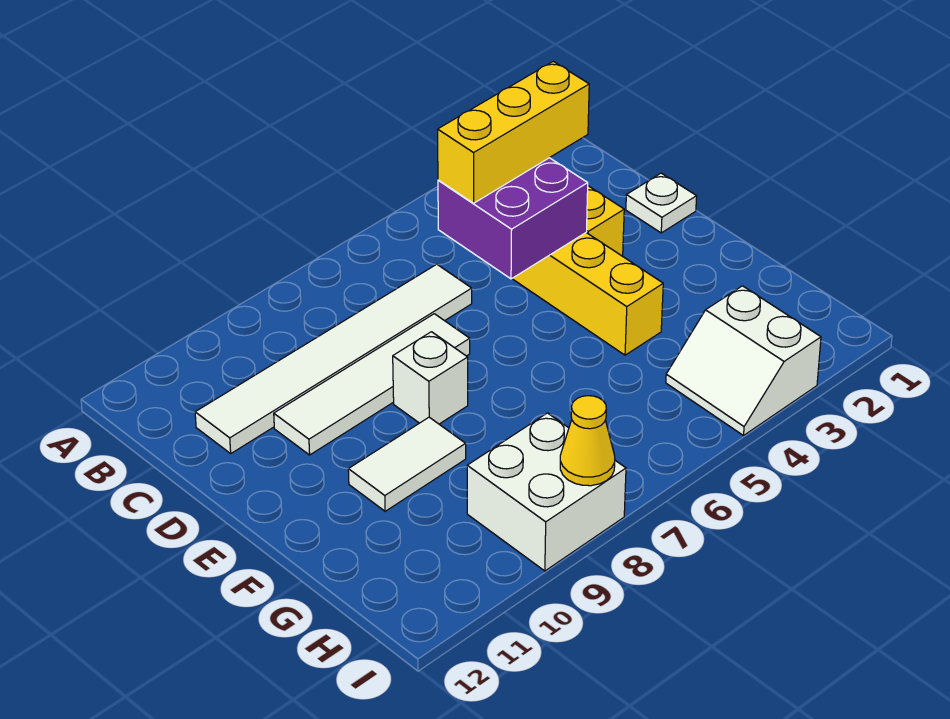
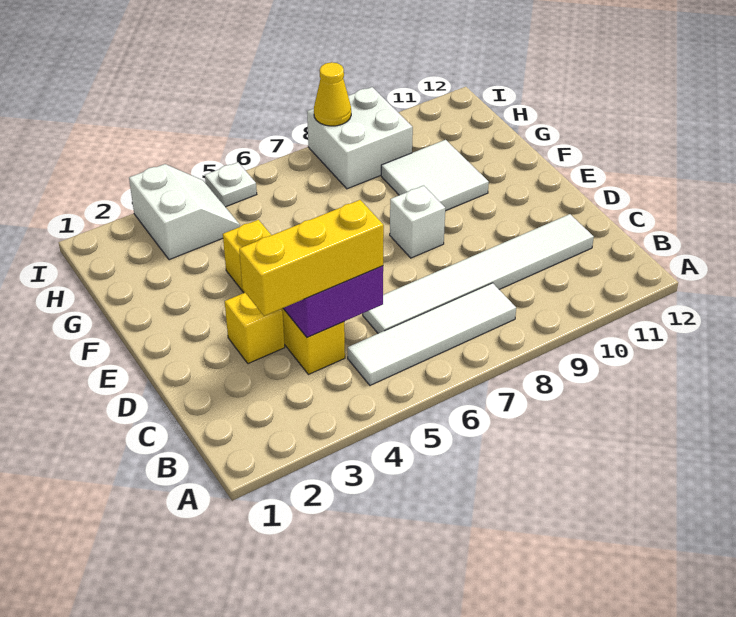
white 1x1 plate [626,173,697,233] -> white 1x1 plate moved to [205,162,257,207]
white 1x4 tile [274,314,470,455] -> white 1x4 tile moved to [348,283,516,385]
white 1x2 tile [348,417,466,511] -> white 2x2 tile [381,140,489,211]

